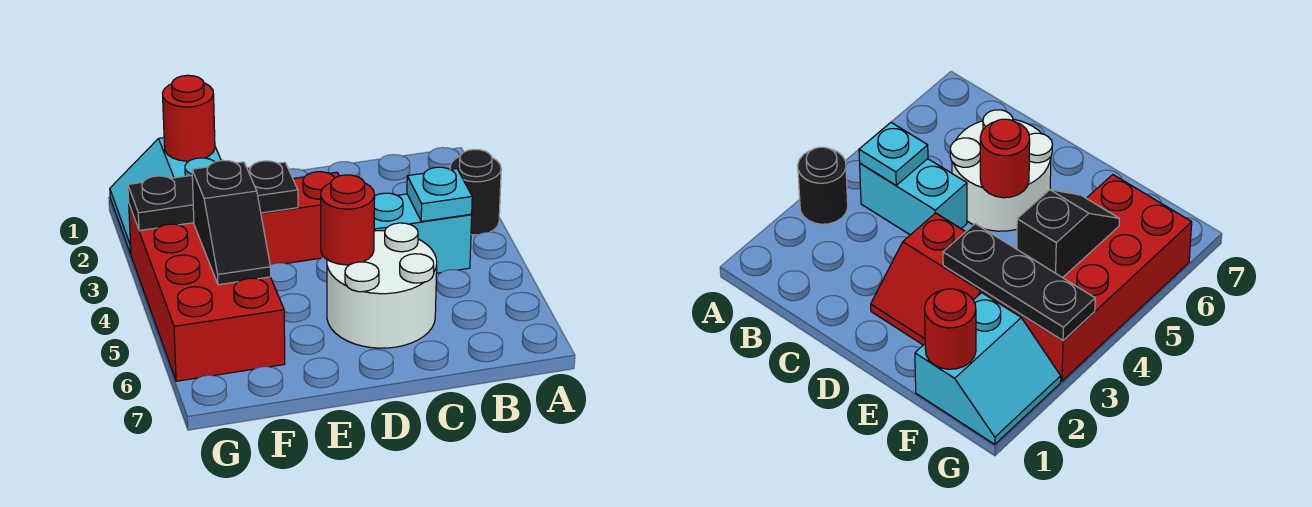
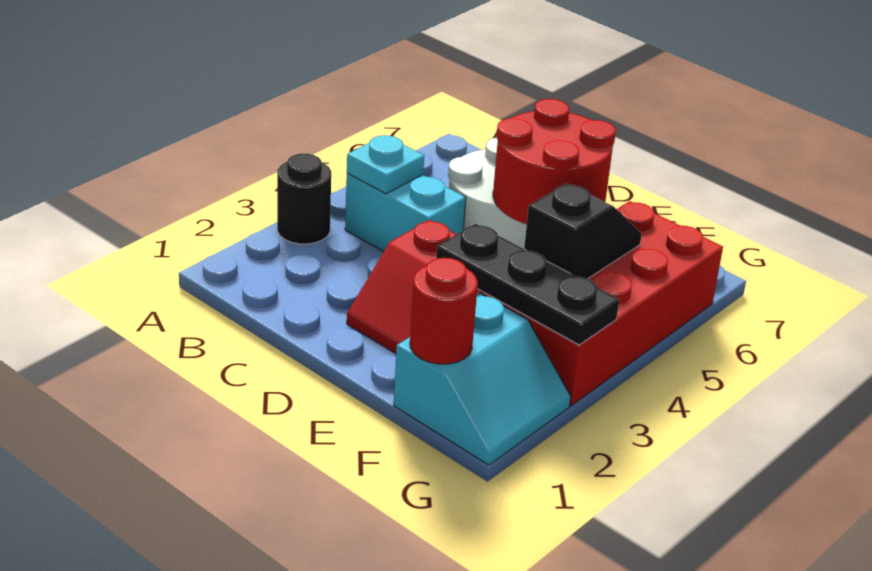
red 1x1 round brick [321,175,375,265] -> red 2x2 round brick [493,99,616,224]

